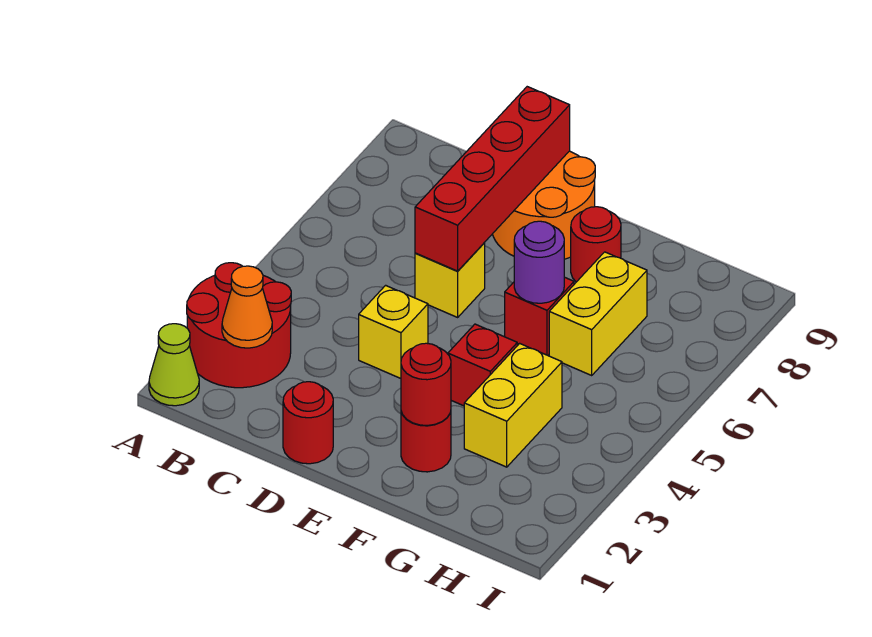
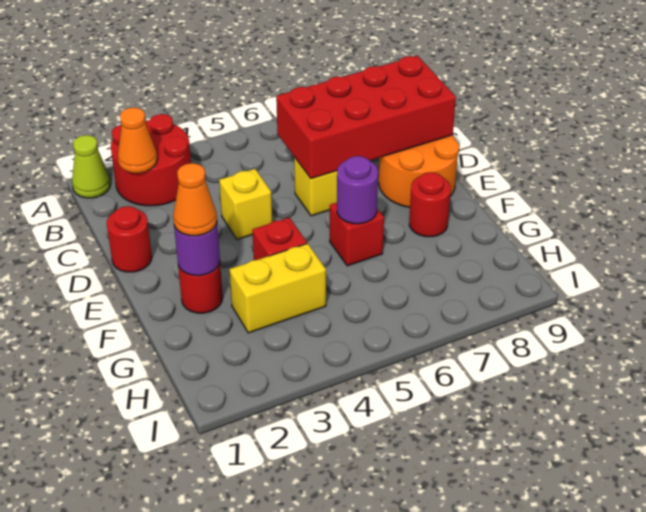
red 1x4 brick [415,87,570,271] -> red 2x4 brick [276,56,456,179]
red 1x1 round brick [401,343,451,425] -> purple 1x1 round brick [174,224,220,276]
none -> orange 1x1 cone [173,163,217,236]
yellow 1x2 brick [549,252,647,375] -> none

